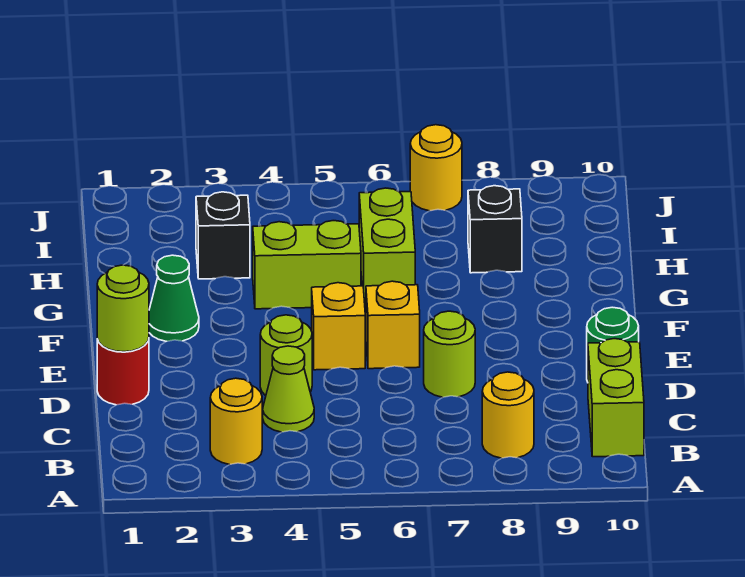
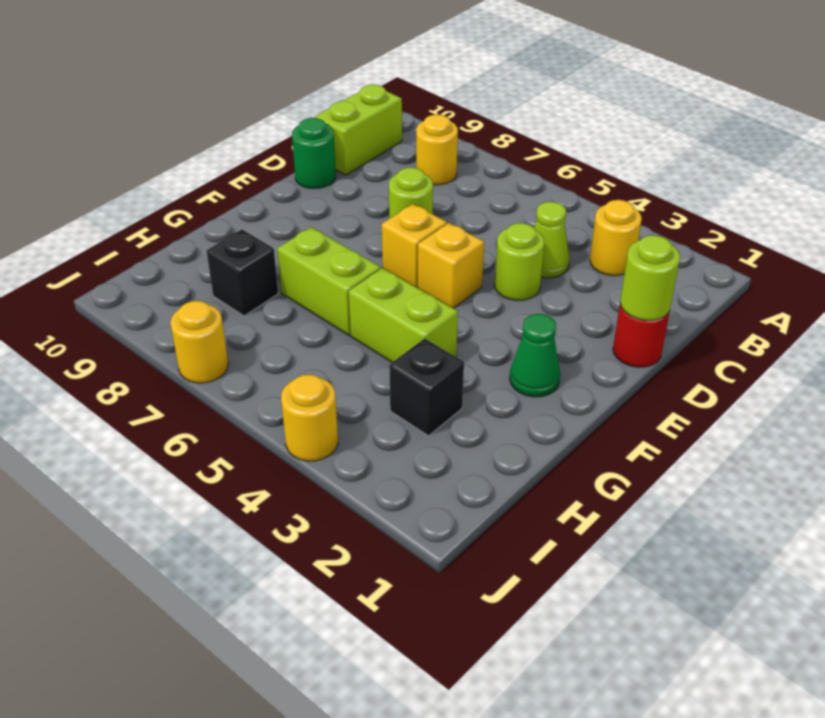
lime 1x2 brick [359,188,415,306] -> lime 1x2 brick turned to [277,227,381,335]
none -> yellow 1x1 round brick [281,375,338,461]

